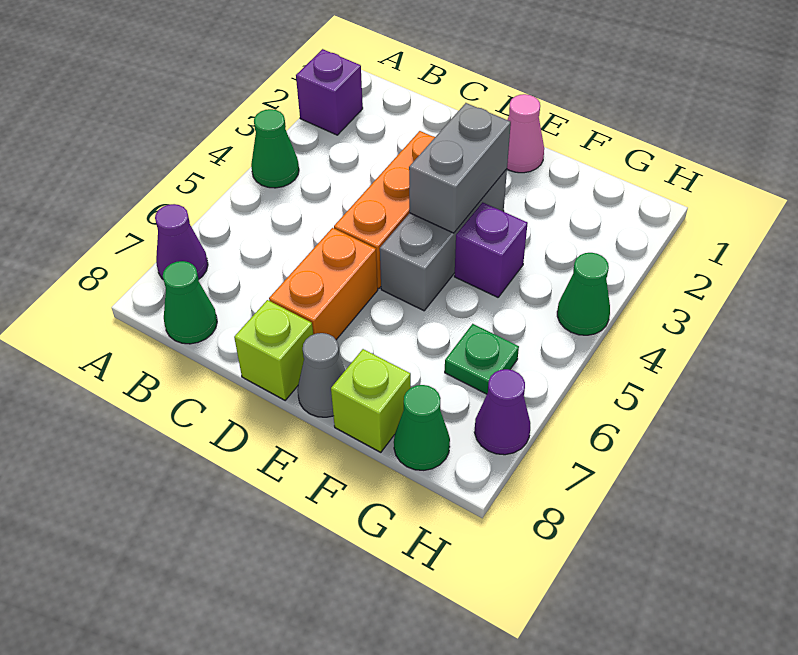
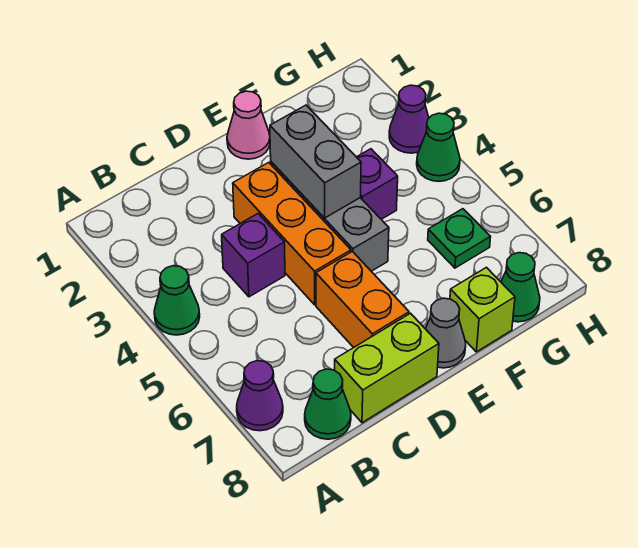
purple 1x1 brick [296,49,363,135] -> purple 1x1 brick moved to [222,214,285,297]
lime 1x1 brick [234,300,313,400] -> lime 1x2 brick [335,313,439,423]
purple 1x1 cone [474,369,530,455] -> purple 1x1 cone moved to [389,85,429,153]

